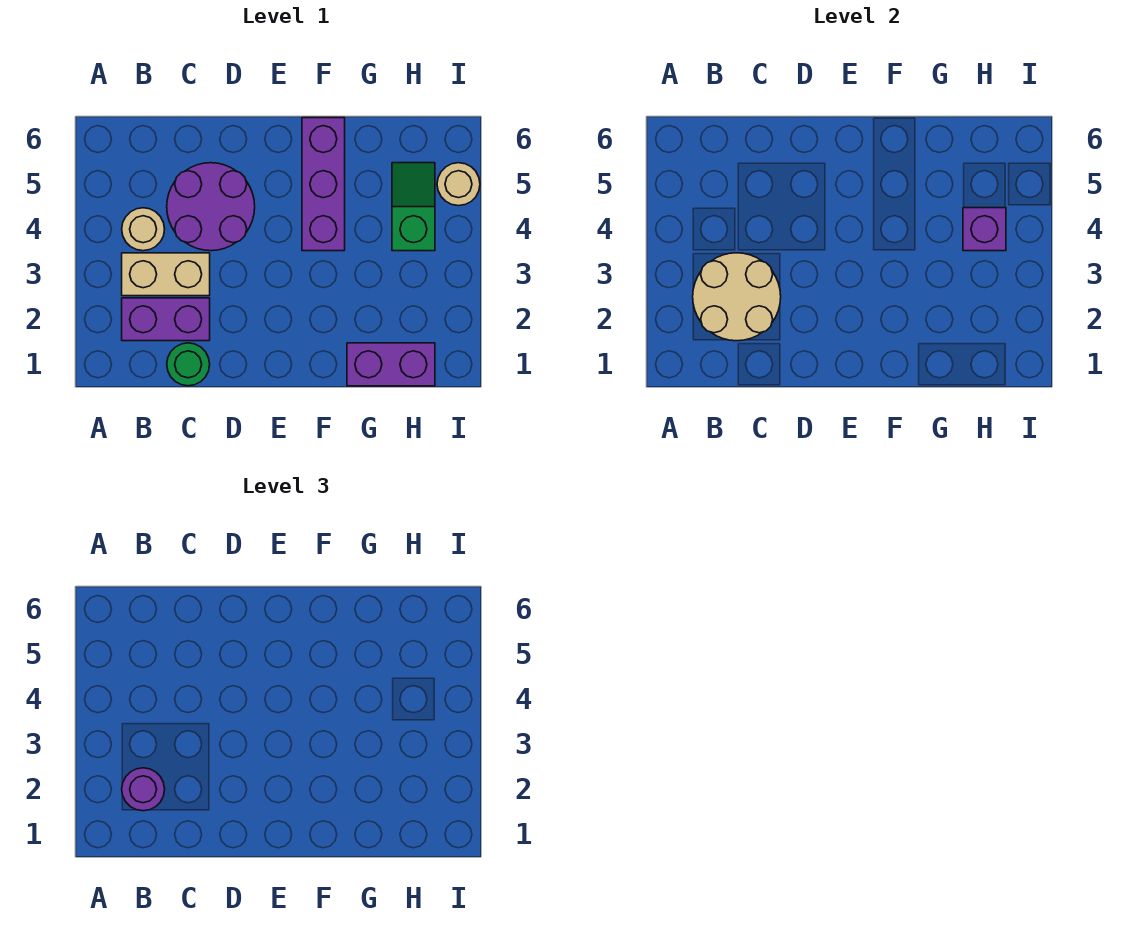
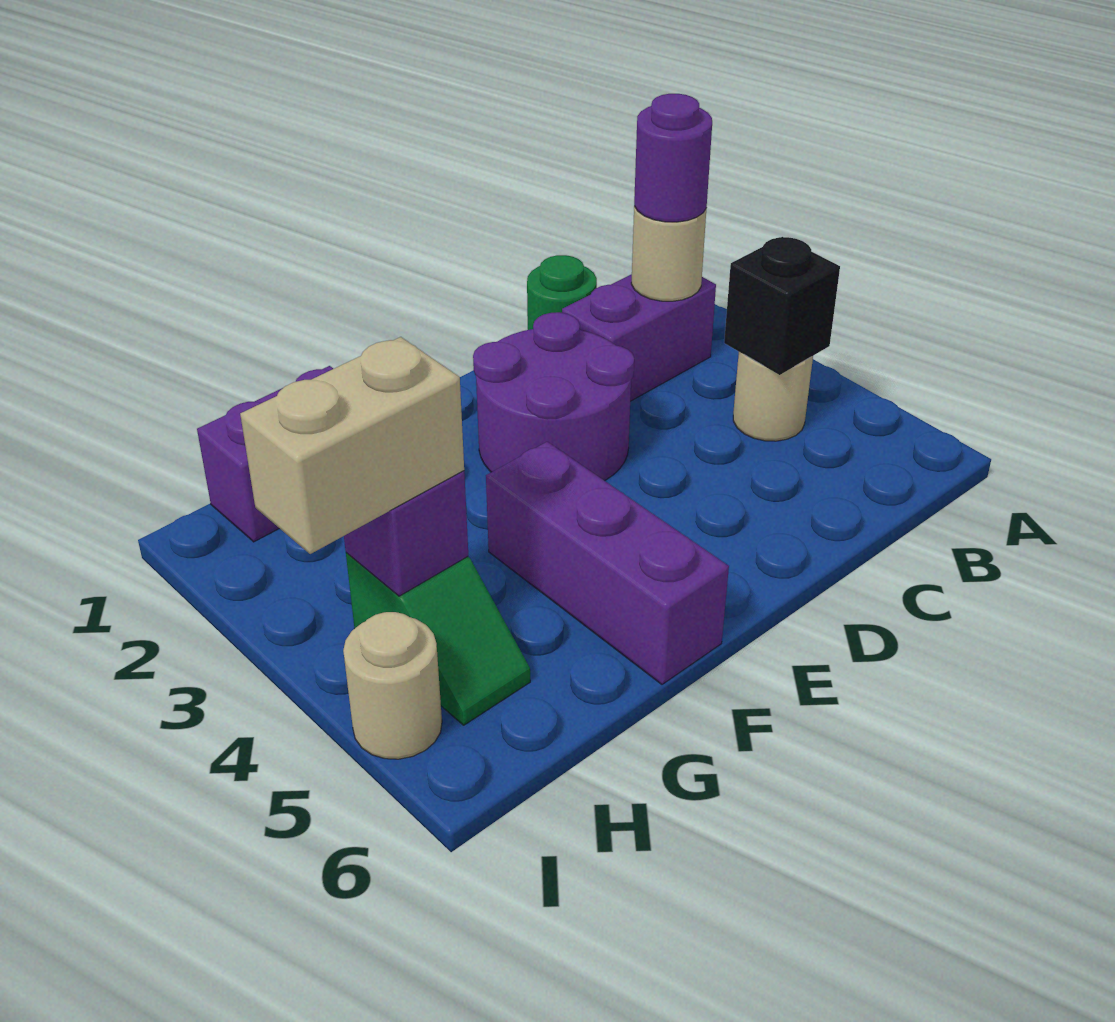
tan 2x2 round brick [693,253,781,341] -> tan 1x1 round brick [631,206,706,301]
tan 1x2 brick [122,253,210,296] -> tan 1x2 brick moved to [240,337,464,554]
none -> black 1x1 brick [724,237,840,375]
purple 2x2 round brick [167,163,255,251] -> purple 2x2 round brick moved to [473,312,634,481]

